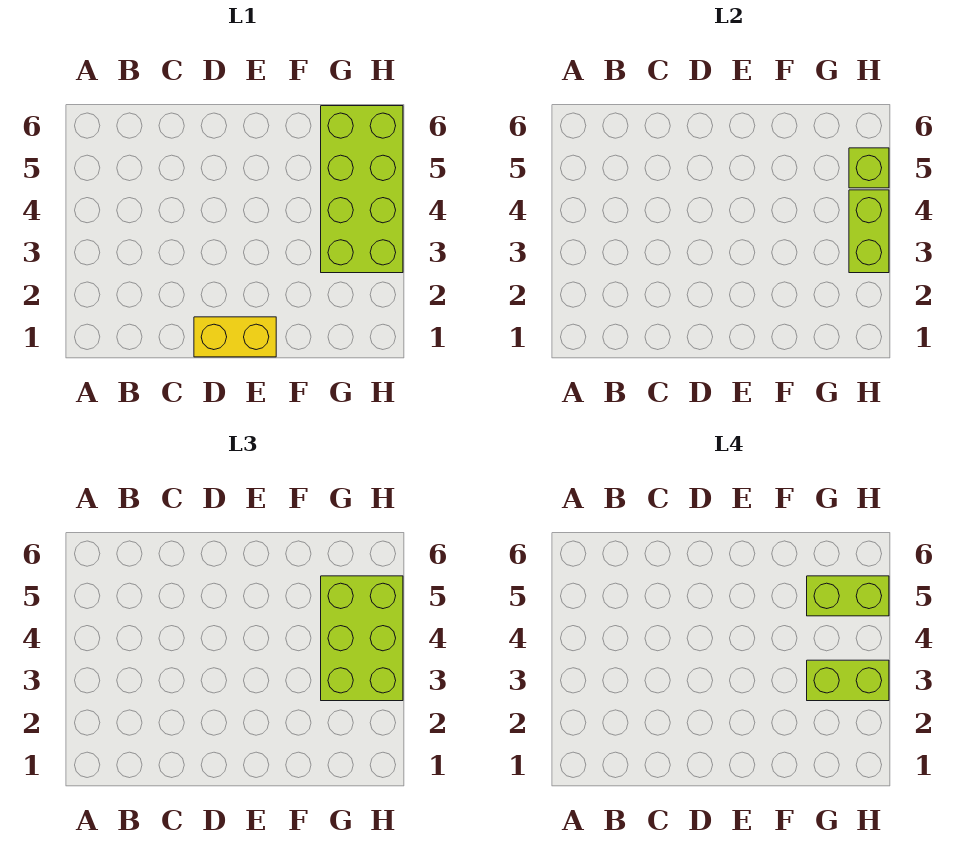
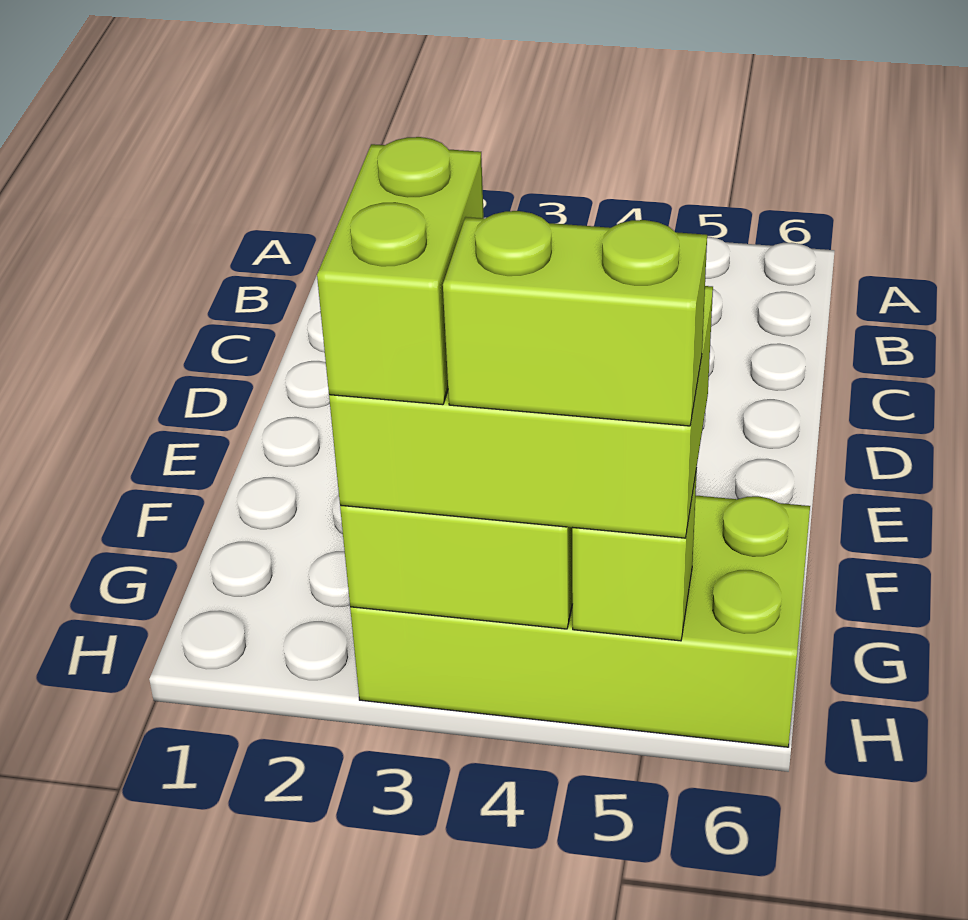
yellow 1x2 brick [194,317,276,357] -> none
lime 1x2 brick [807,576,889,616] -> lime 1x2 brick turned to [443,211,707,426]

